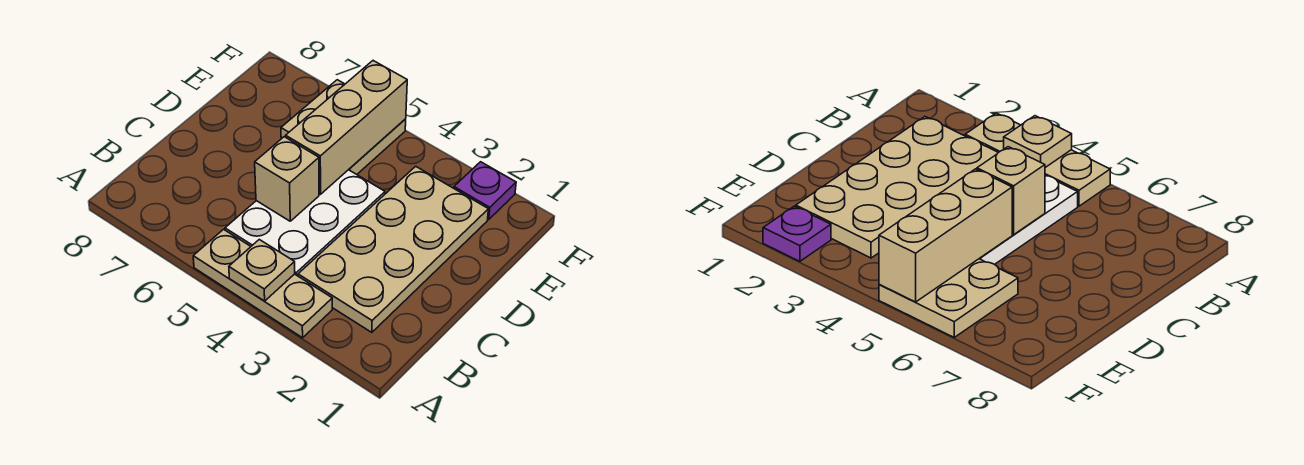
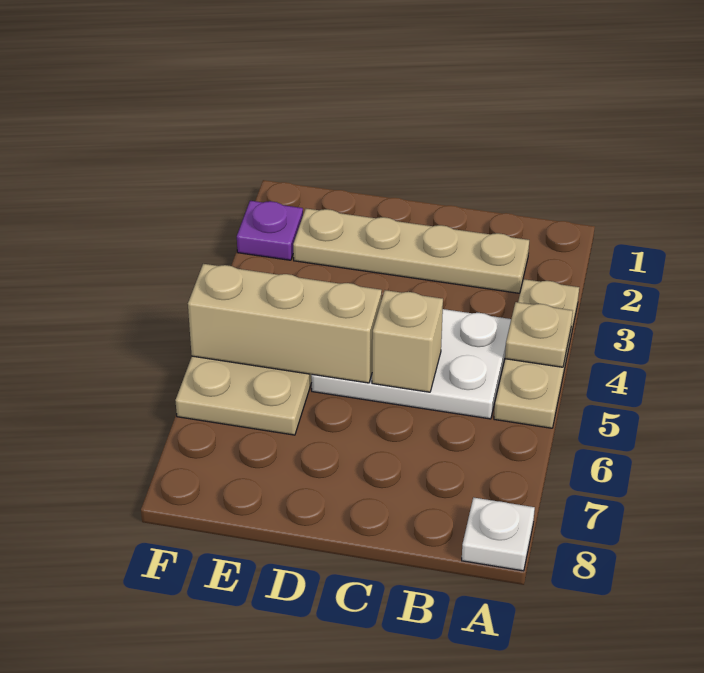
none -> white 1x1 plate [462,498,535,571]
tan 2x4 plate [298,166,488,332] -> tan 1x4 plate [293,209,529,293]

